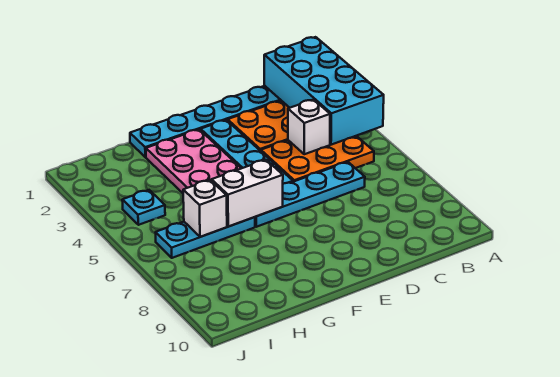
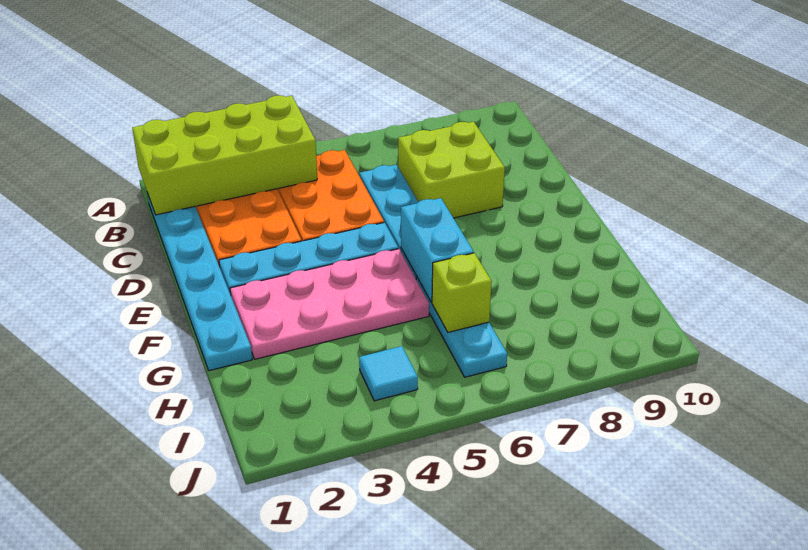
cyan 2x4 brick [264,37,384,145] -> lime 2x4 brick [132,95,317,215]
white 1x1 brick [288,100,330,154] -> none
none -> lime 2x2 brick [398,122,505,218]
white 1x2 brick [212,160,283,226] -> cyan 1x2 brick [401,198,474,302]
white 1x1 brick [183,180,227,237] -> lime 1x1 brick [432,253,491,332]
cyan 1x1 plate [122,190,165,225] -> cyan 1x1 tile [359,346,418,401]

